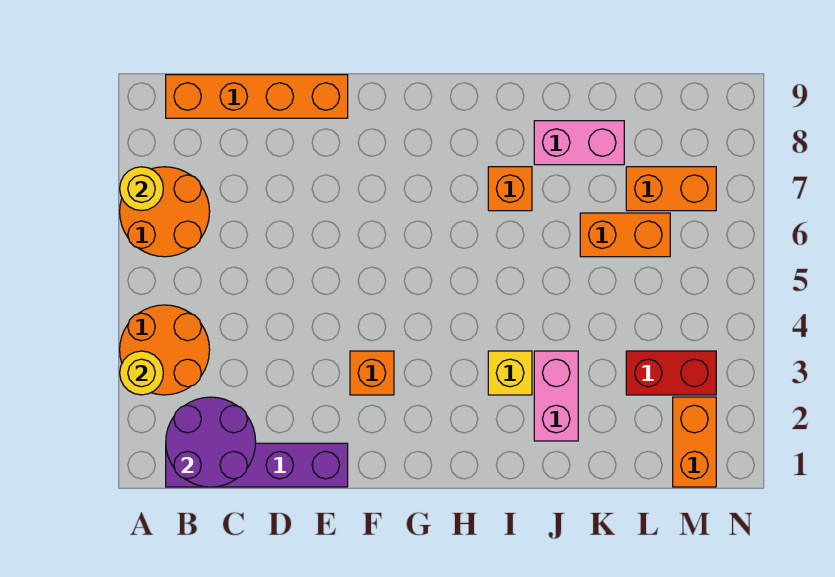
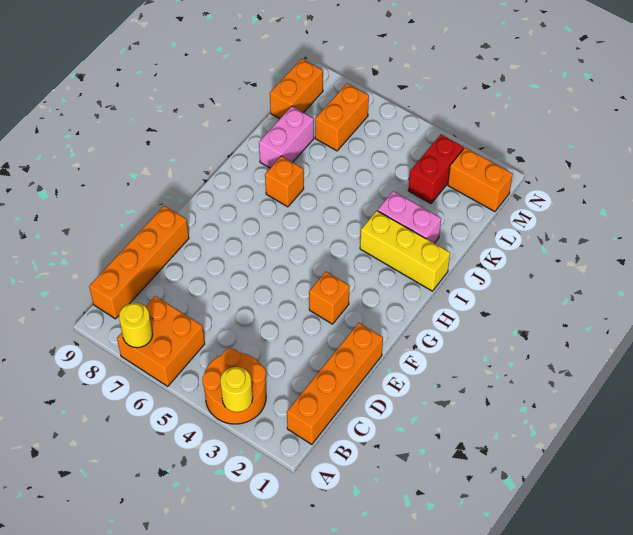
orange 2x2 round brick [120,167,210,257] -> orange 2x2 brick [117,296,205,386]
purple 1x4 brick [166,443,348,487] -> orange 1x4 brick [287,323,383,444]
purple 2x2 round brick [166,397,256,487] -> none
yellow 1x1 brick [488,351,532,395] -> yellow 1x3 brick [360,211,450,291]
orange 1x2 brick [580,213,670,257] -> orange 1x2 brick moved to [270,59,323,119]

